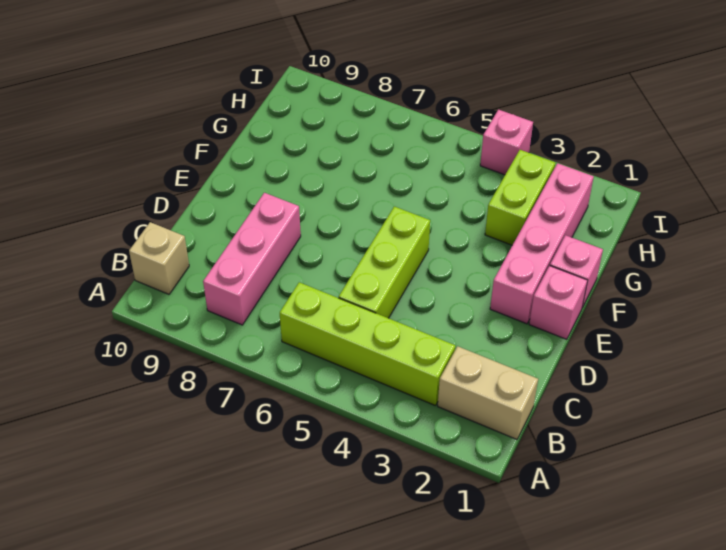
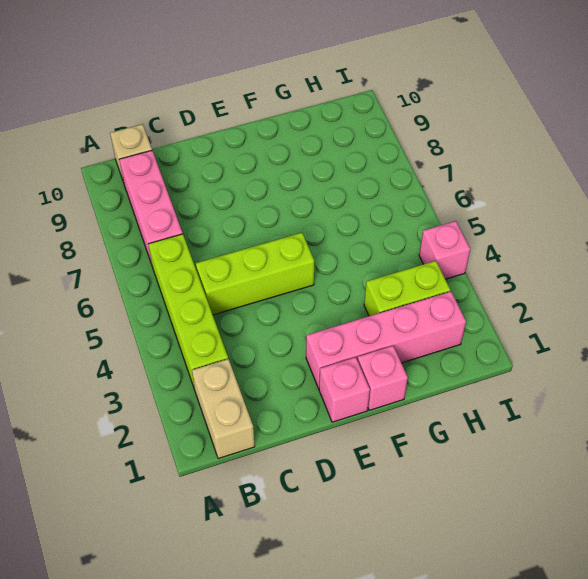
pink 1x3 brick [203,193,301,325] -> pink 1x3 brick turned to [119,151,183,264]

